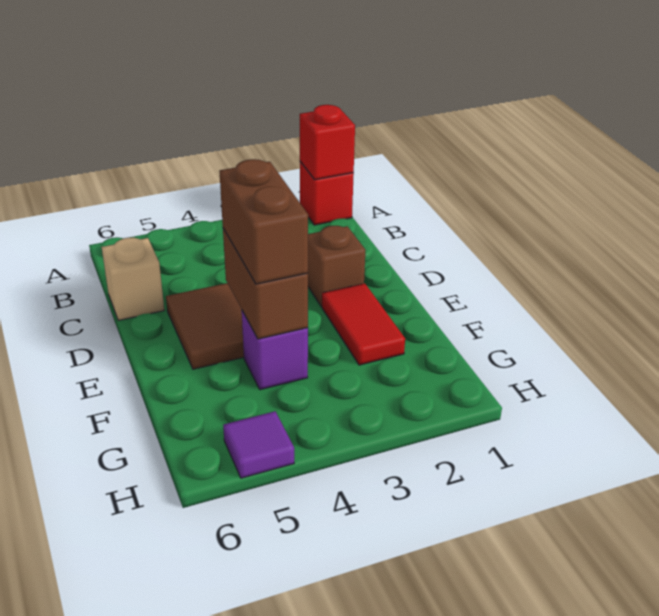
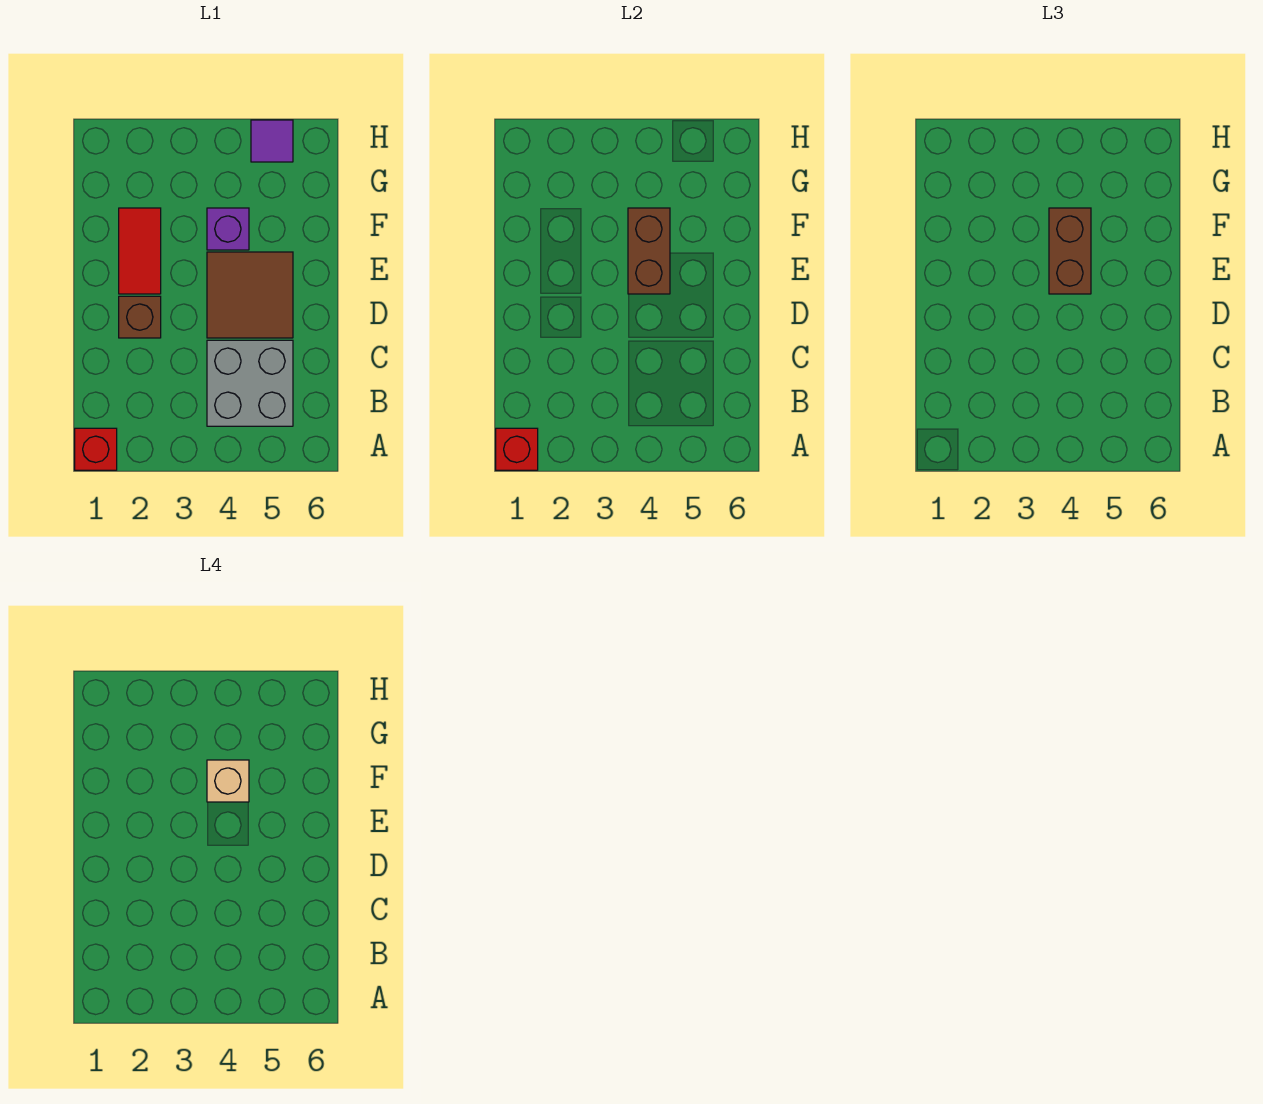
none -> grey 2x2 brick [207,340,293,426]
tan 1x1 brick [102,238,164,321] -> tan 1x1 brick moved to [207,760,249,802]

